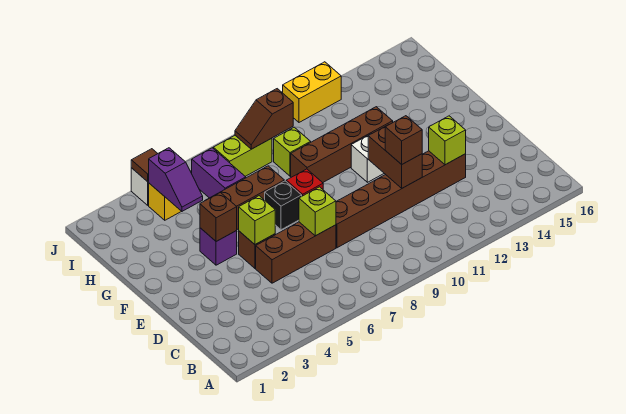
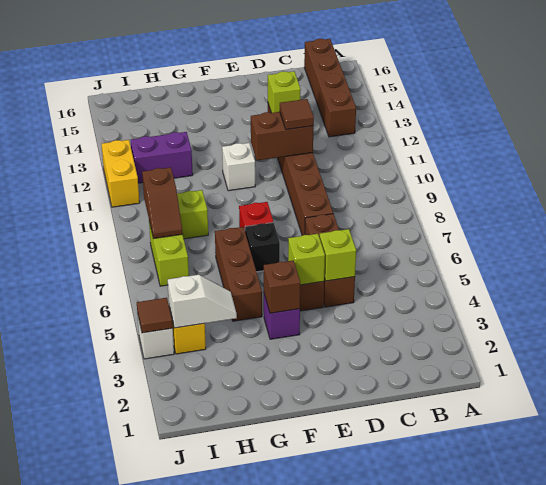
lime 1x1 brick [299,187,336,236] -> lime 1x1 brick moved to [319,229,356,281]
brown 1x1 brick [385,116,422,164] -> brown 1x1 tile [280,99,314,130]
brown 1x4 brick [291,107,393,183] -> brown 1x4 brick moved to [304,39,356,137]
purple 1x2 slope [148,148,203,211] -> white 1x2 slope [168,275,237,328]
purple 1x2 brick [192,148,246,198] -> purple 1x2 brick moved to [131,132,193,183]

